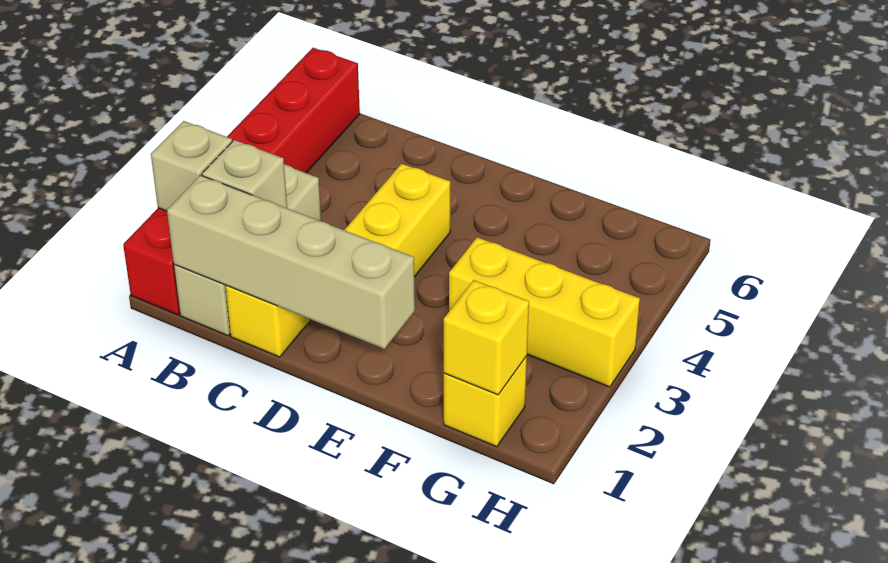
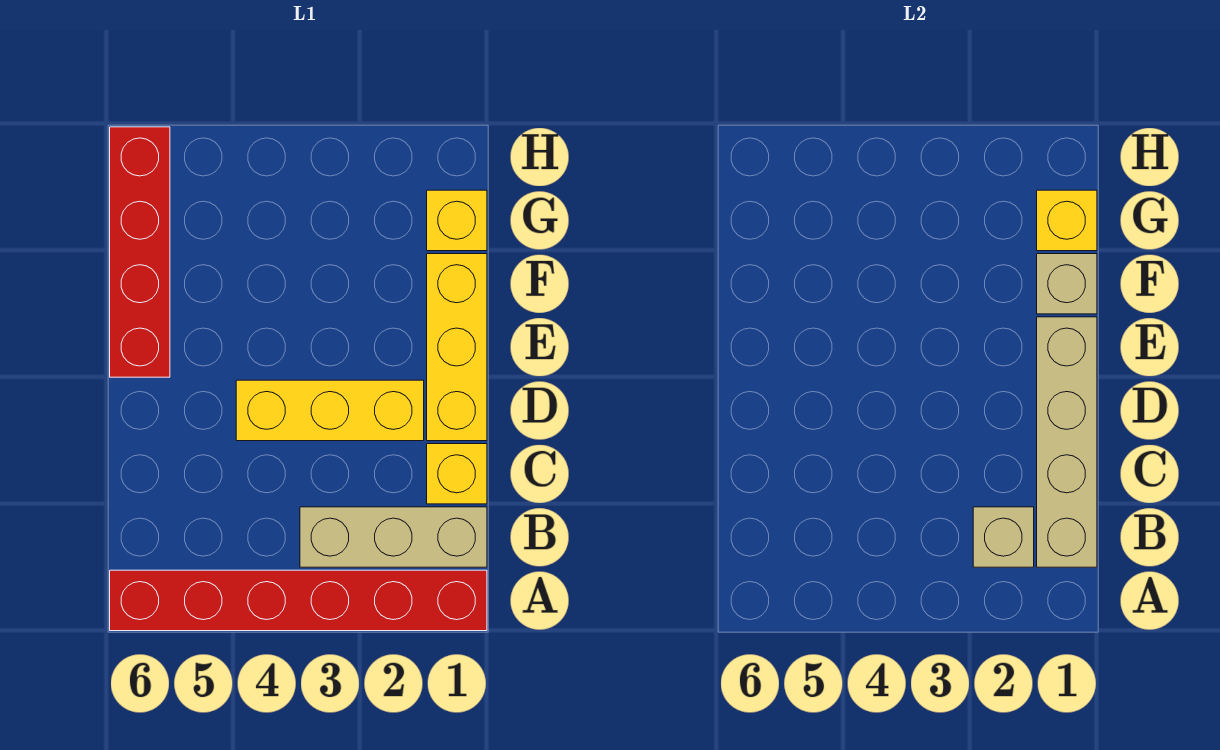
tan 1x1 brick [151,121,232,211] -> tan 1x1 brick moved to [1037,254,1097,314]
none -> red 1x4 brick [110,127,170,377]
yellow 1x3 brick [449,237,640,387] -> yellow 1x3 brick moved to [427,254,487,441]

